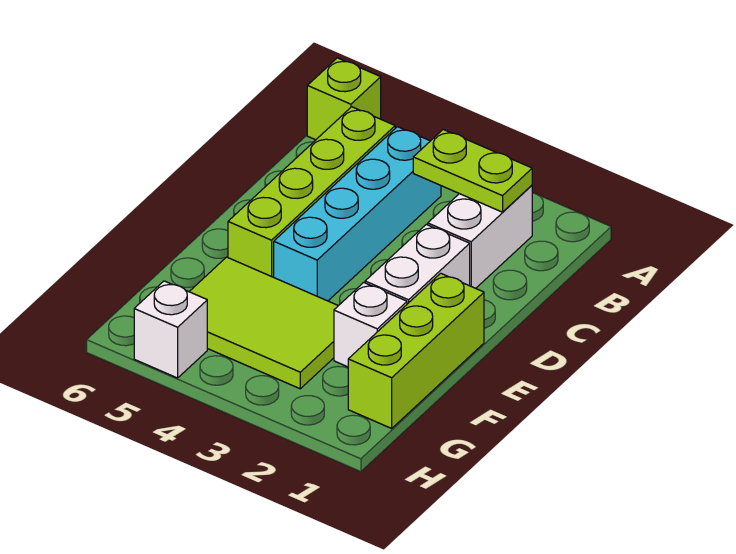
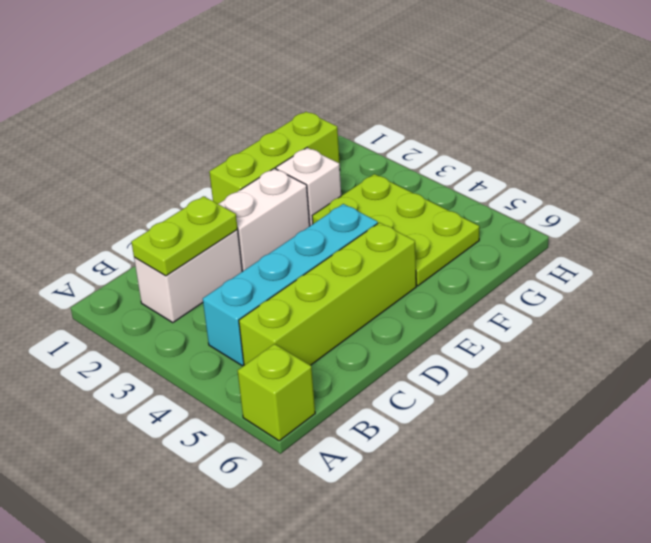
lime 1x2 plate [413,129,532,212] -> lime 1x2 plate turned to [132,196,238,276]
lime 2x3 tile [189,257,338,389] -> lime 2x3 plate [312,174,479,286]
white 1x1 brick [134,281,207,378] -> none

